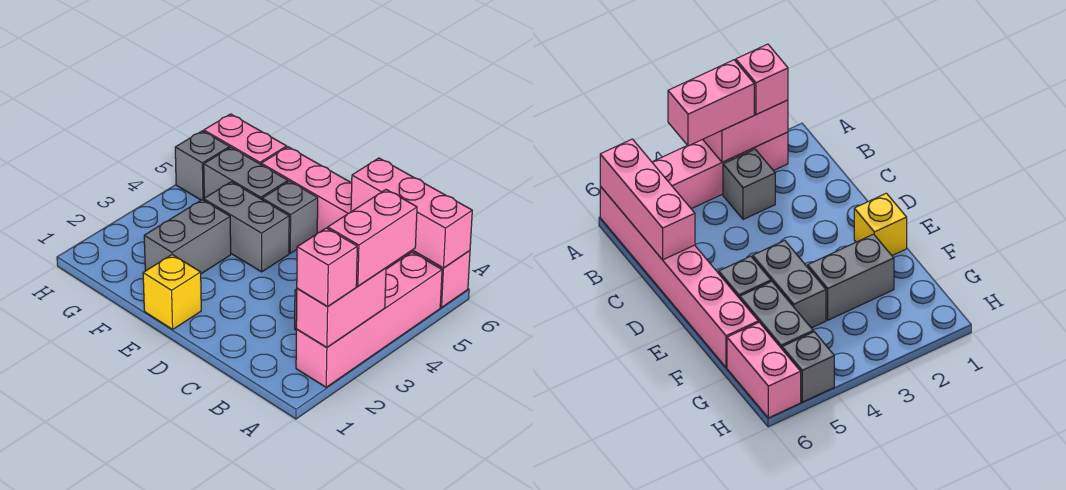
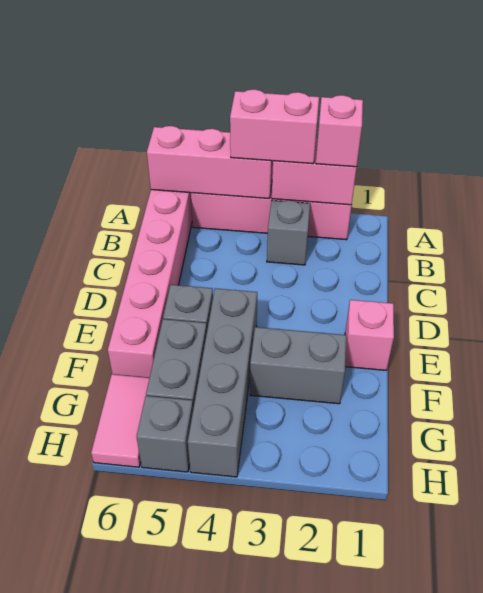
pink 1x3 brick [351,158,472,268] -> pink 1x3 brick turned to [147,126,273,198]
yellow 1x1 brick [143,255,201,329] -> pink 1x1 brick [345,300,394,370]
grey 1x2 brick [204,182,289,272] -> grey 1x4 brick [188,288,257,477]
pink 1x2 brick [204,114,287,164] -> pink 1x2 tile [91,374,149,467]

